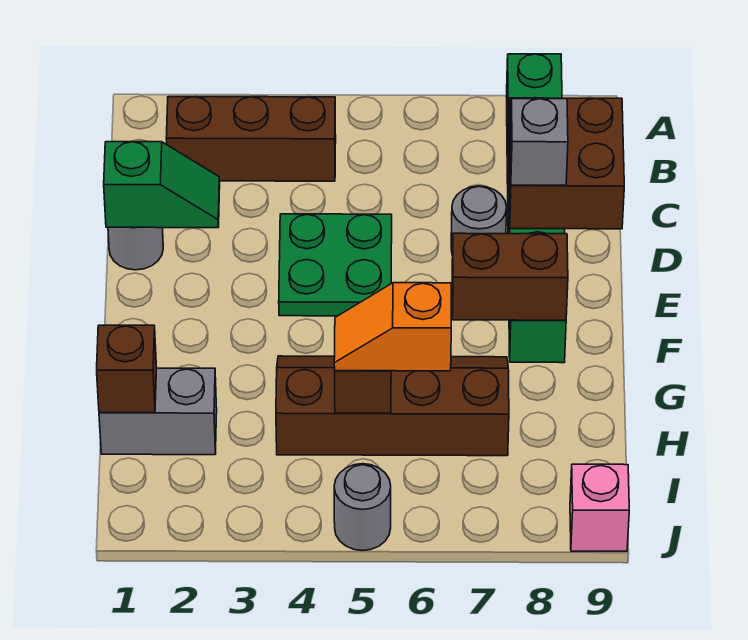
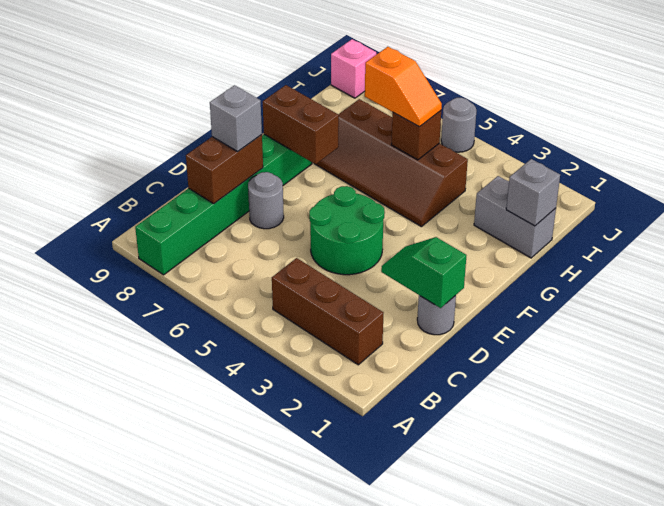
brown 2x2 brick [509,98,624,229] -> brown 1x2 brick [186,135,263,204]
green 2x2 plate [279,214,392,316] -> green 2x2 round brick [309,186,385,275]
brown 1x1 brick [97,325,157,413] -> grey 1x1 brick [506,159,560,226]

